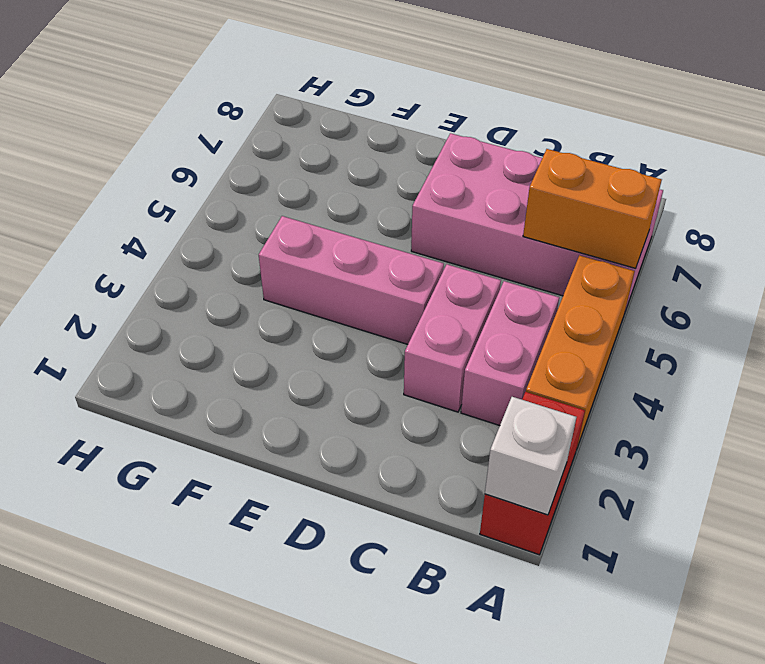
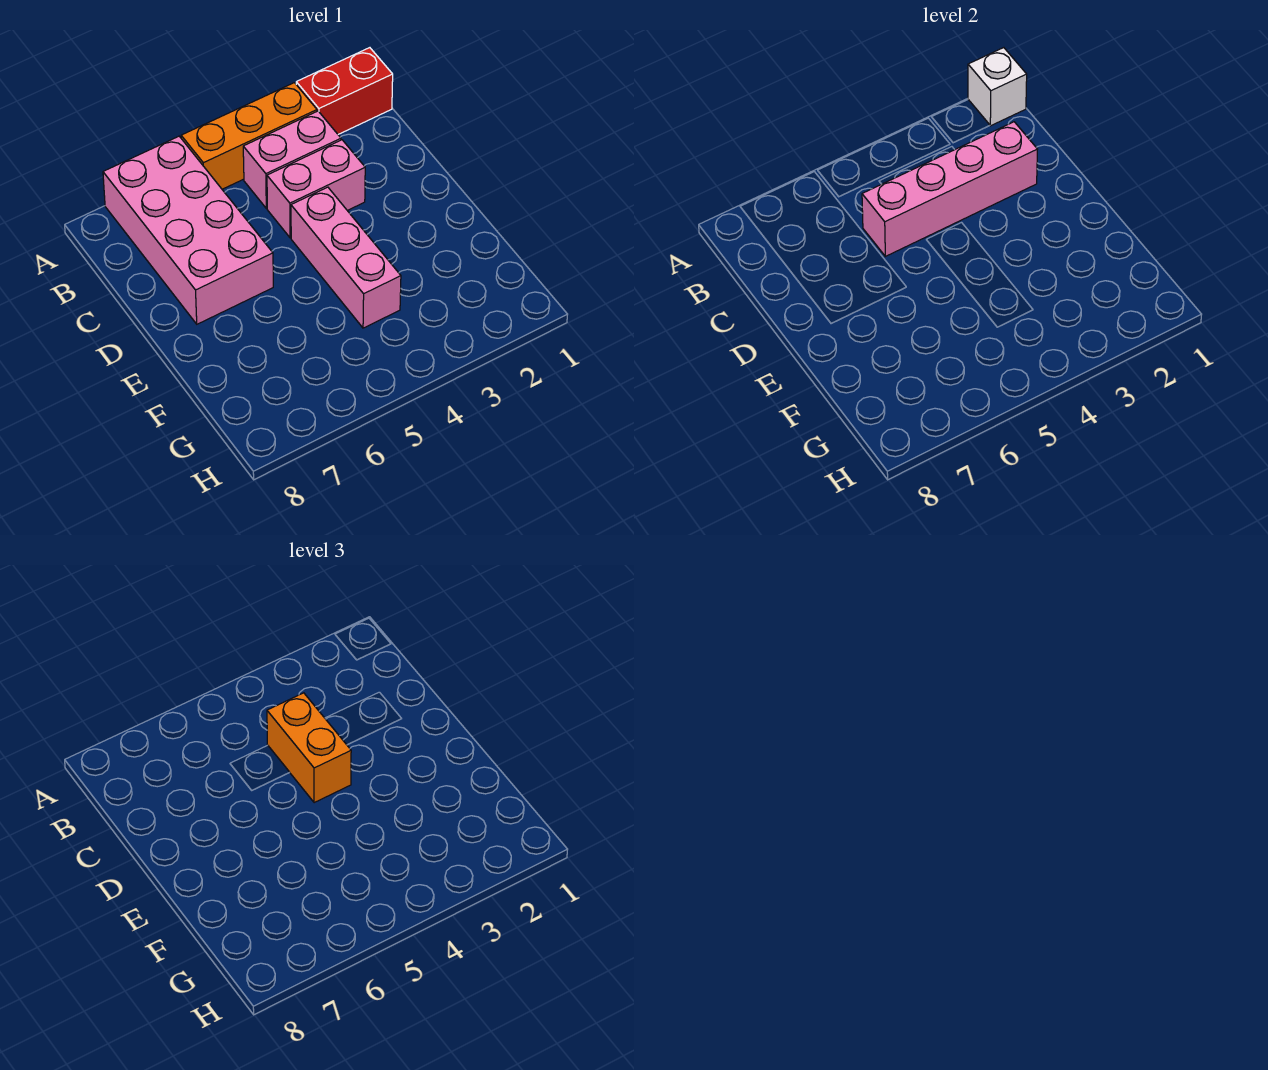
orange 1x2 brick [523,149,662,269] -> orange 1x2 brick moved to [267,693,351,803]
none -> pink 1x4 brick [862,122,1038,256]

